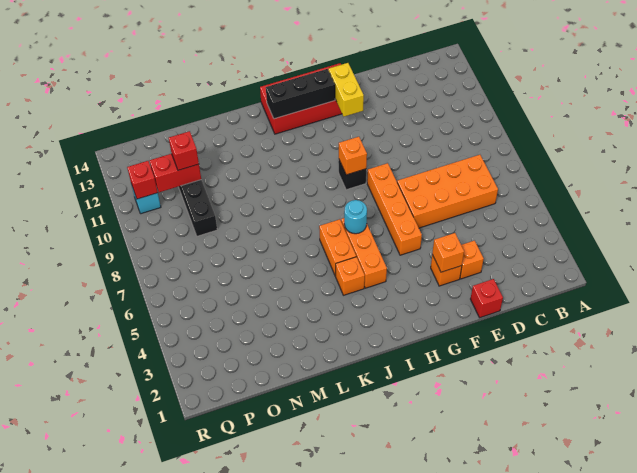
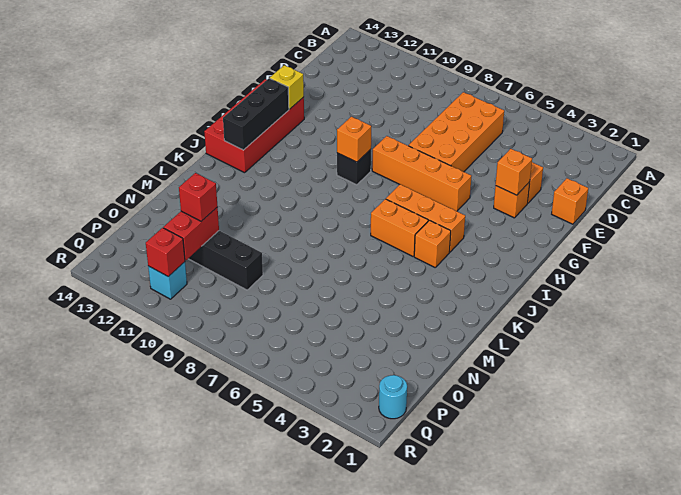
red 1x1 brick [471,279,503,318] -> orange 1x1 brick [552,178,588,224]
yellow 1x2 brick [329,63,364,117] -> yellow 1x1 brick [270,65,304,109]
cyan 1x1 round brick [344,200,367,234] -> cyan 1x1 round brick moved to [379,375,407,419]

